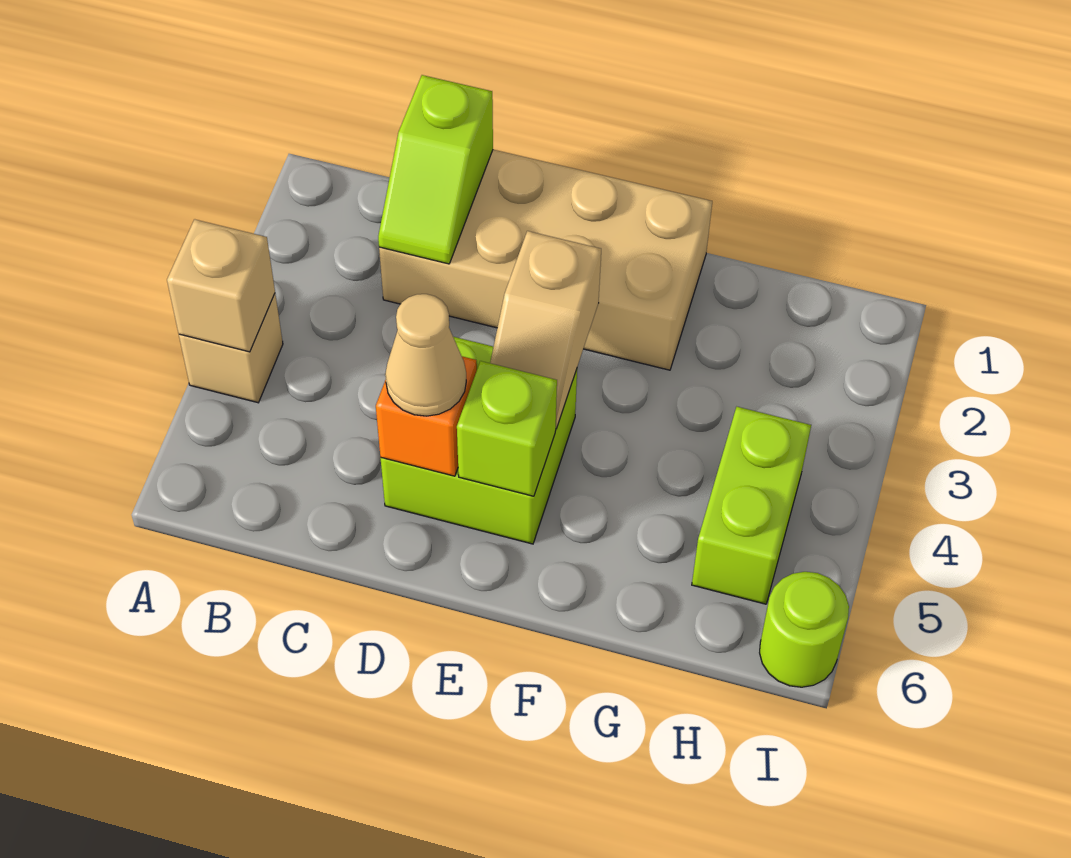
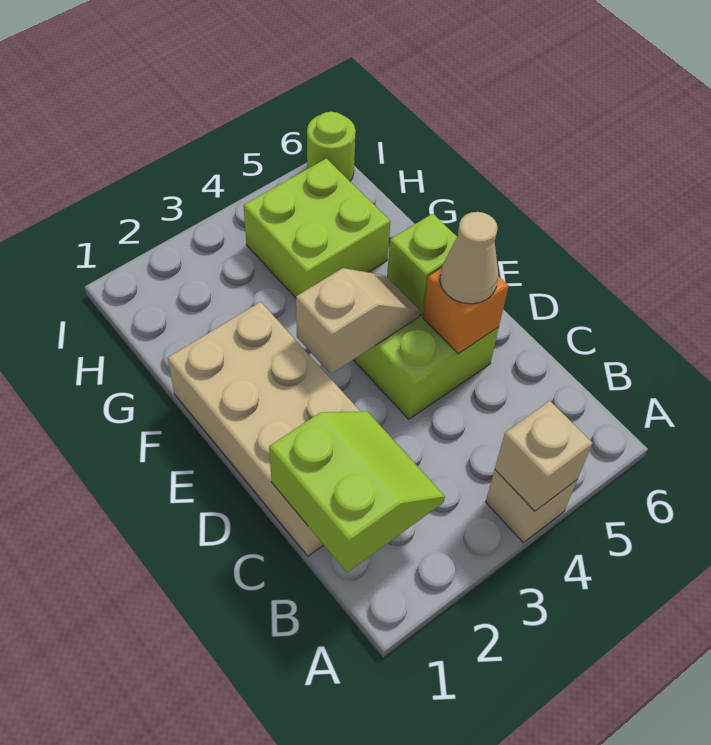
lime 1x2 slope [378,75,493,264] -> lime 2x2 slope [269,411,445,572]
lime 1x2 brick [692,407,811,604] -> lime 2x2 brick [243,158,391,298]

